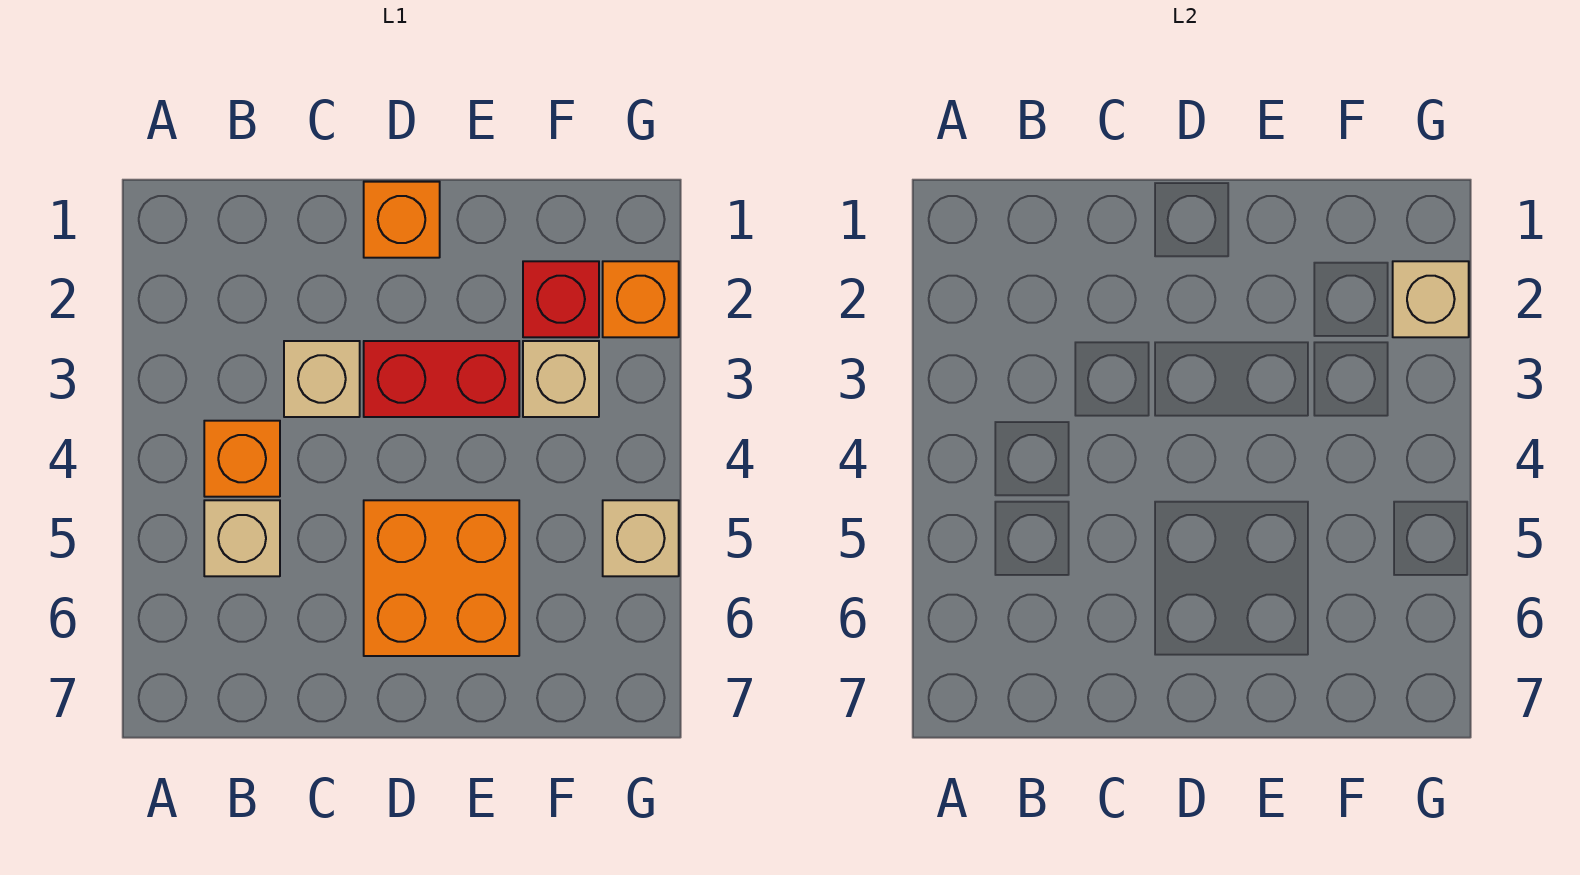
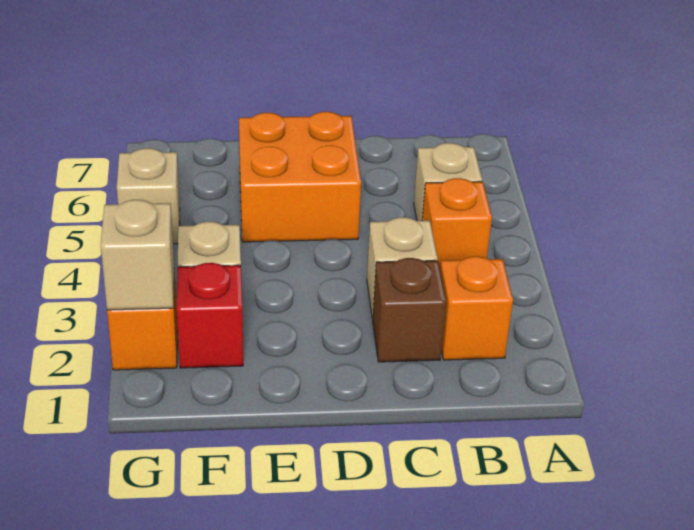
none -> brown 1x1 brick [373,258,446,362]
orange 1x1 brick [364,182,440,258] -> orange 1x1 brick moved to [440,256,513,360]
red 1x2 brick [364,341,519,417] -> none

